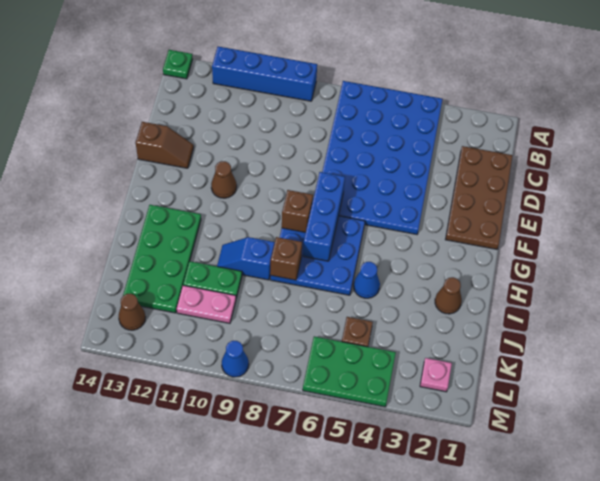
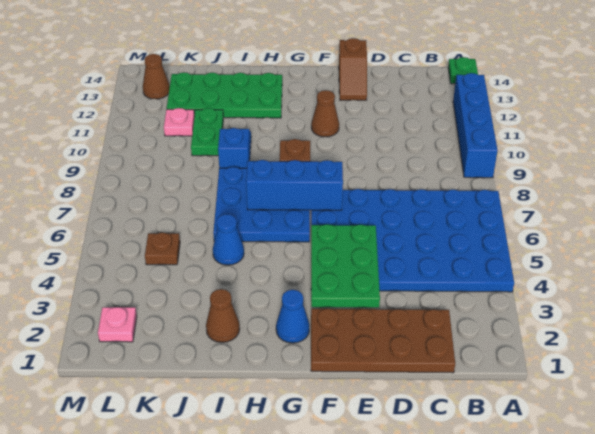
brown 1x1 brick [270,237,302,280] -> none
pink 1x2 plate [177,285,236,323] -> pink 1x1 plate [164,108,195,136]
green 2x3 plate [303,336,396,407] -> green 2x3 plate moved to [311,224,380,308]
blue 1x1 cone [222,341,249,377] -> blue 1x1 cone moved to [276,290,309,343]

